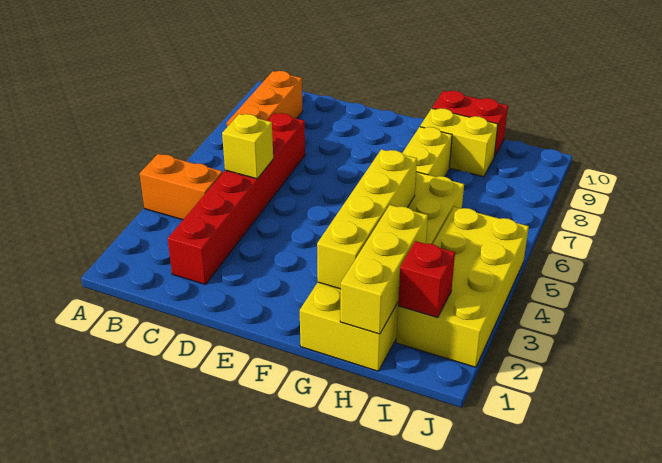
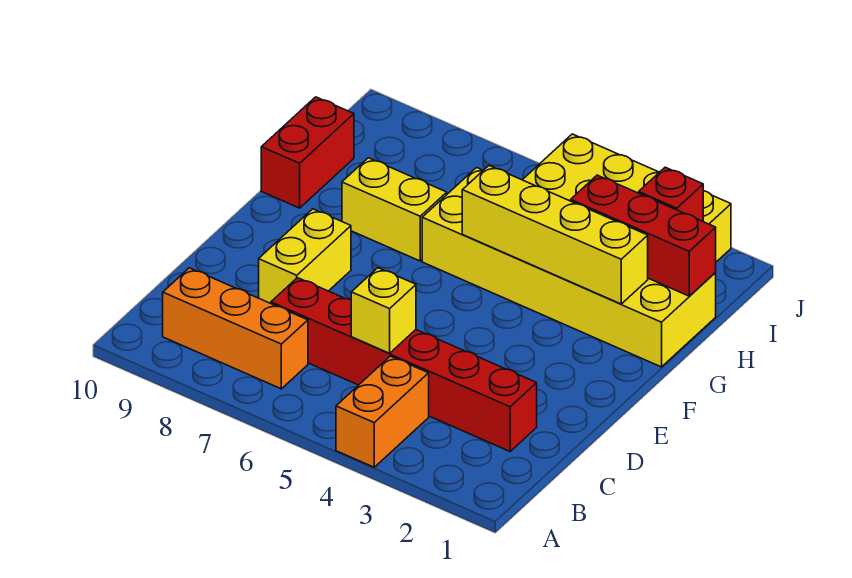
yellow 1x2 brick [420,108,498,177] -> yellow 1x2 brick moved to [259,209,351,303]
yellow 1x3 brick [340,205,428,334] -> red 1x3 brick [571,175,716,296]

